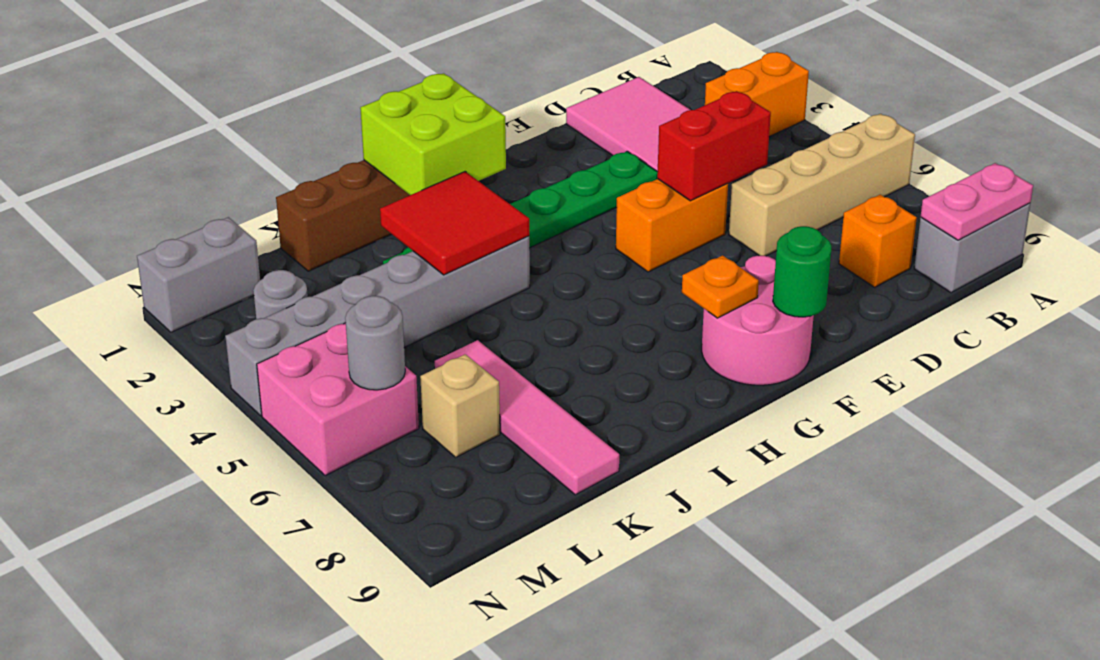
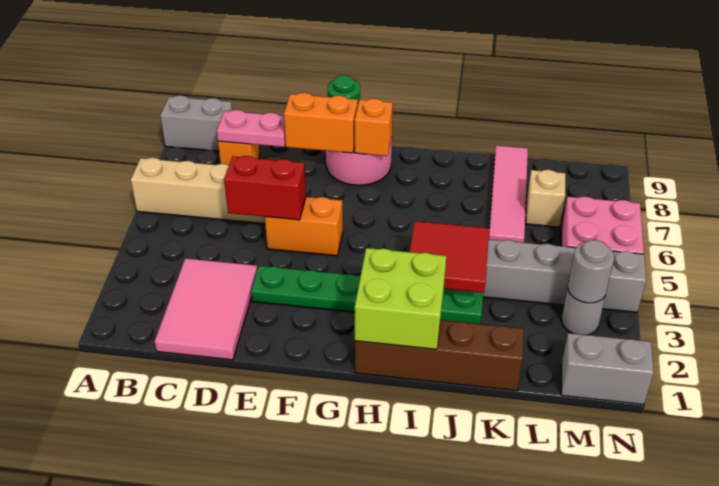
orange 1x2 brick [705,52,809,137] -> orange 1x2 brick moved to [284,93,358,153]
pink 1x2 plate [921,163,1033,240] -> pink 1x2 plate moved to [217,110,286,147]
orange 1x1 plate [682,255,759,318] -> orange 1x1 brick [355,99,393,156]
grey 1x1 round brick [345,296,405,390] -> grey 1x1 round brick moved to [568,240,614,303]

